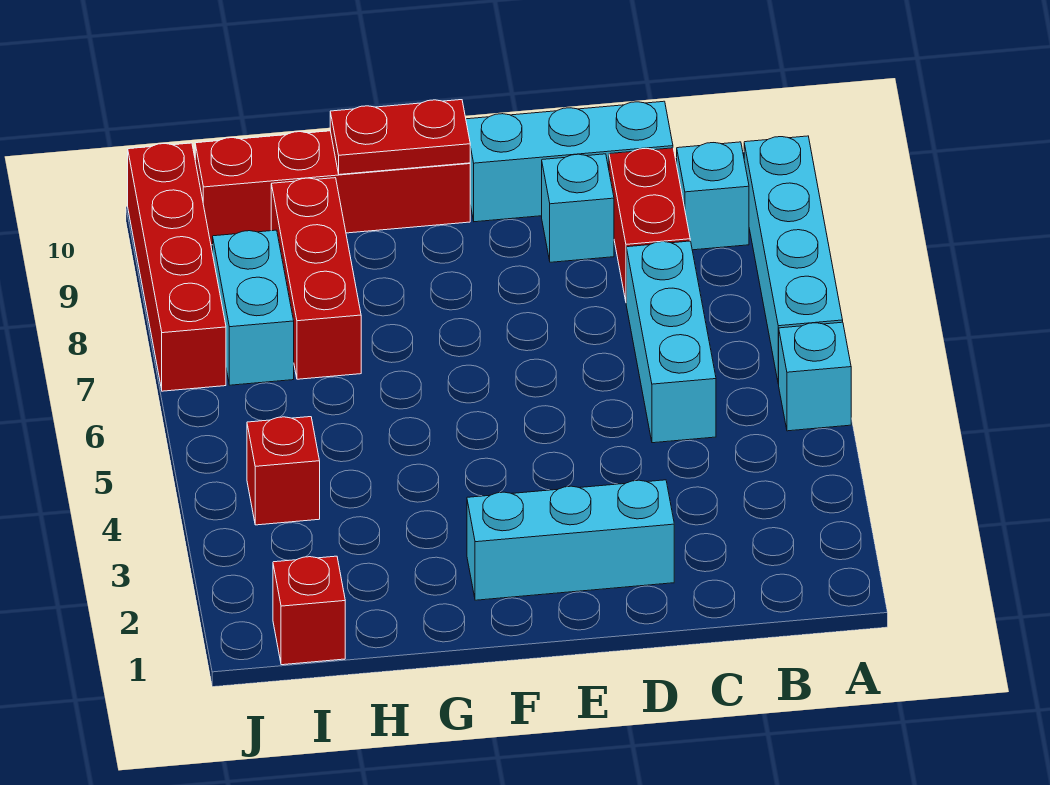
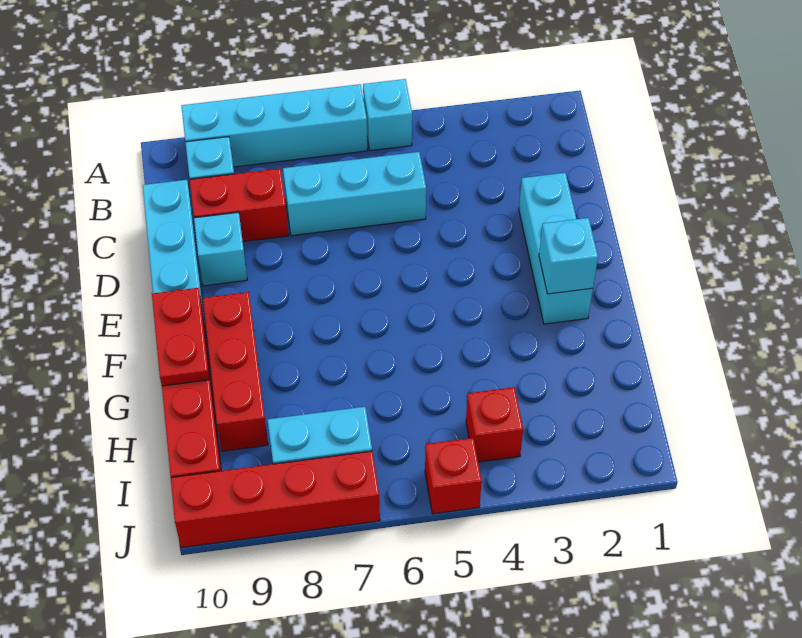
none -> cyan 1x1 brick [539,218,598,294]
red 1x3 brick [271,178,361,379] -> red 1x3 brick turned to [203,292,268,451]
red 1x1 brick [273,556,345,665] -> red 1x1 brick moved to [425,438,482,514]

